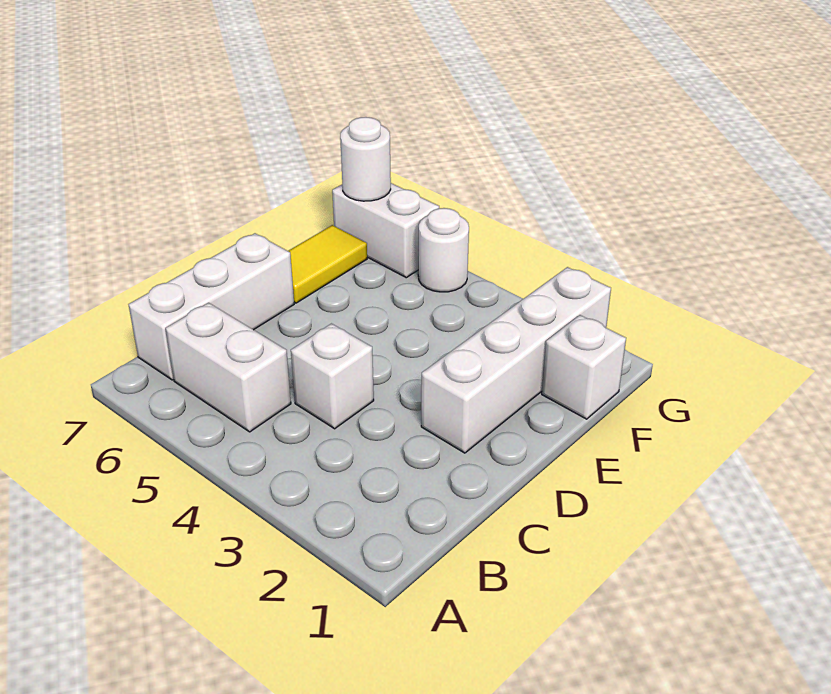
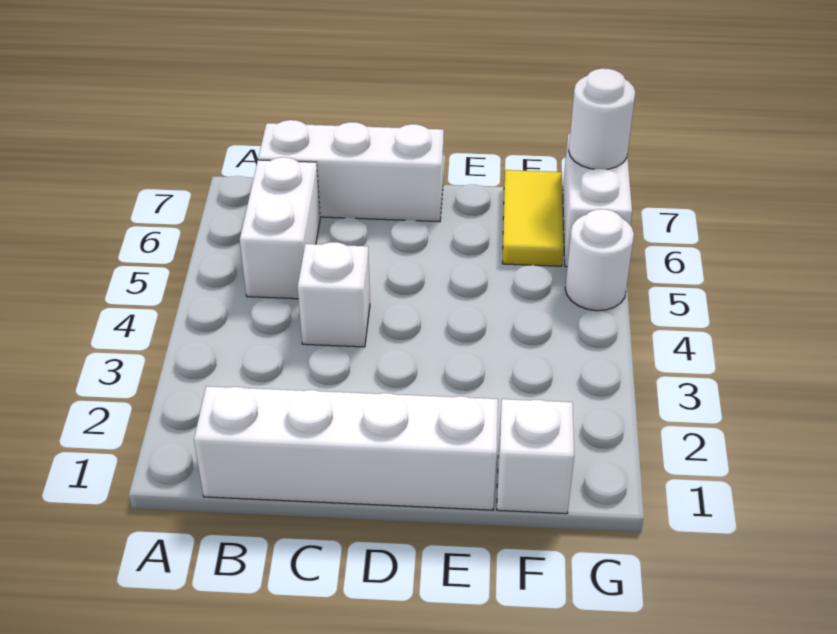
white 1x4 brick [421,267,611,453] -> white 1x4 brick moved to [194,386,498,510]
yellow 1x2 tile [288,225,367,303] -> yellow 1x2 tile turned to [502,170,563,266]

